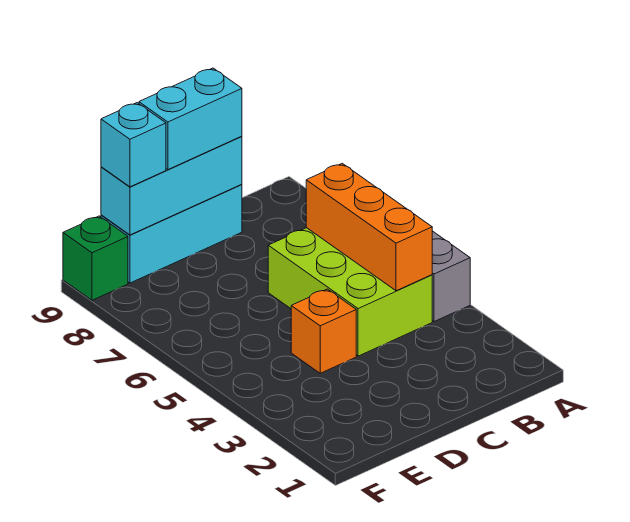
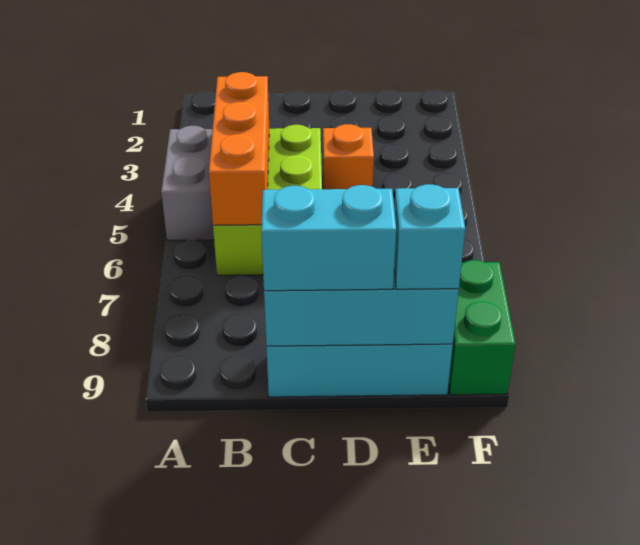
green 1x1 brick [63,216,128,300] -> green 1x2 brick [449,260,516,395]

